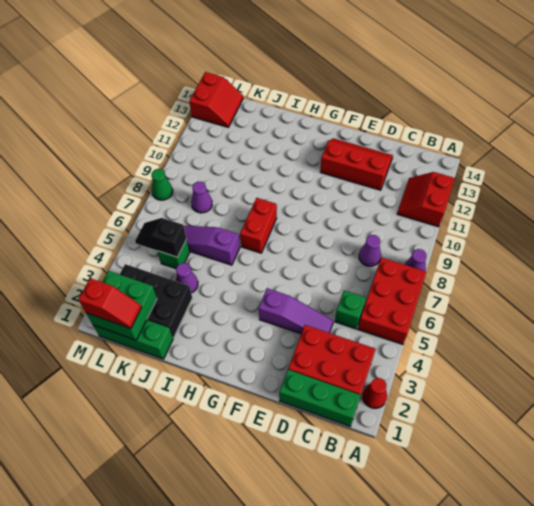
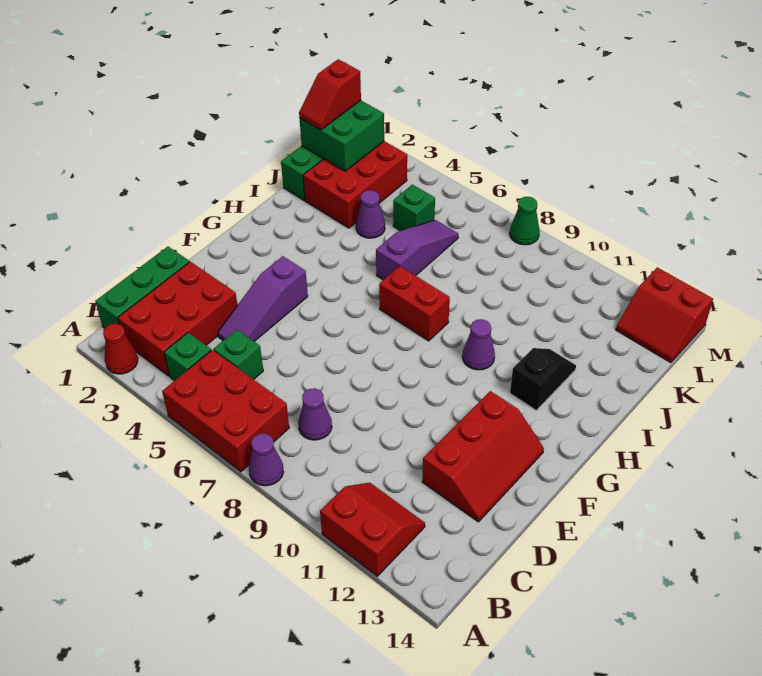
none -> green 1x1 brick [164,333,211,381]
black 2x3 brick [120,264,192,338] -> red 2x3 brick [303,141,407,228]
black 1x2 slope [135,218,186,257] -> black 1x2 slope moved to [510,348,576,410]
purple 1x1 cone [191,182,212,213] -> purple 1x1 cone moved to [462,319,495,370]

